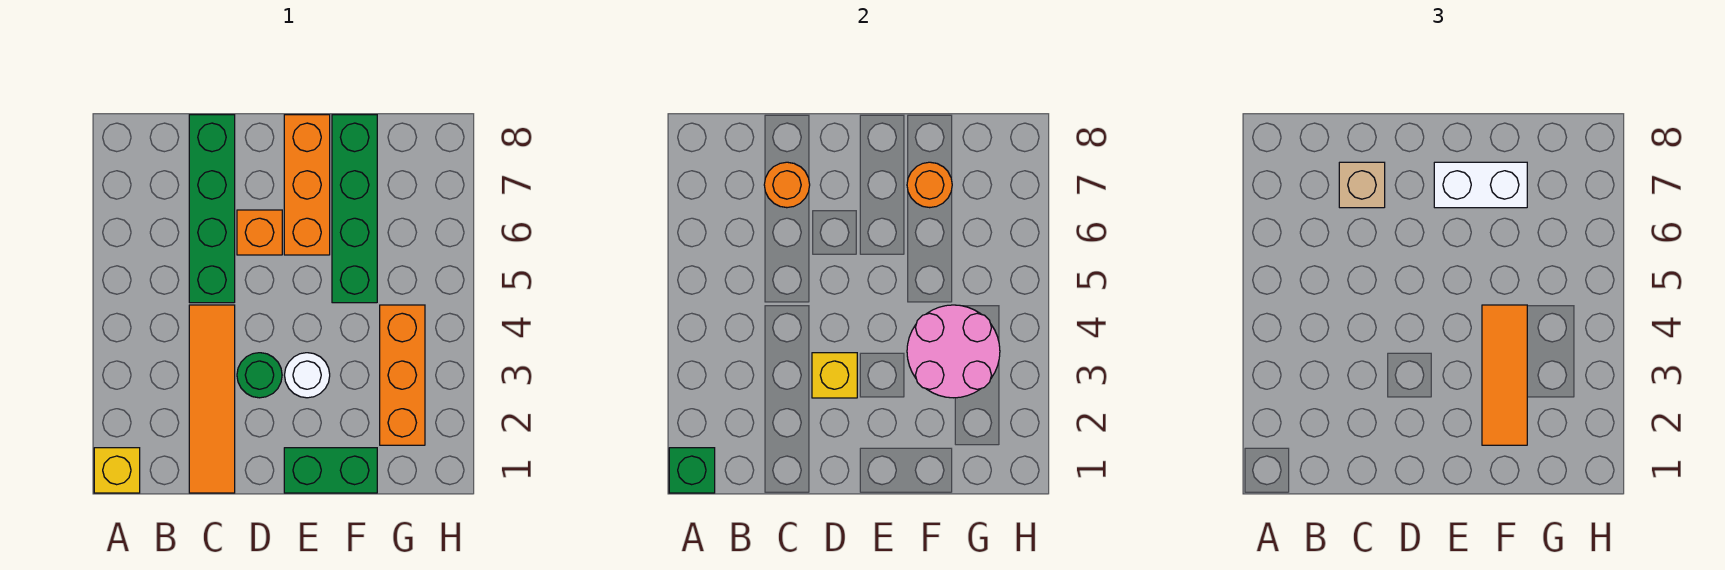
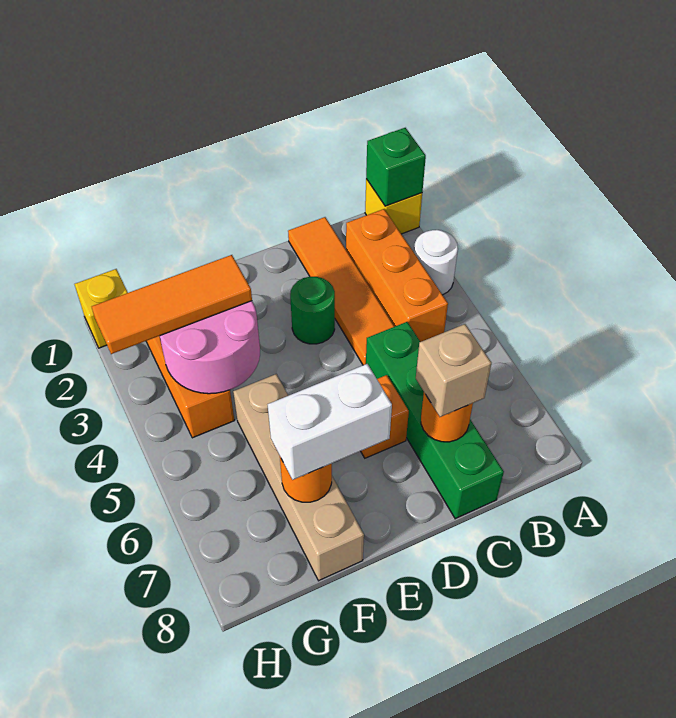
yellow 1x1 brick [812,353,857,398] -> yellow 1x1 brick moved to [74,269,128,348]
green 1x2 brick [284,448,377,493] -> none
white 1x1 round brick [285,353,330,398] -> white 1x1 round brick moved to [414,230,458,295]
orange 1x3 brick [284,115,330,255] -> orange 1x3 brick moved to [346,209,448,342]
orange 1x3 tile [1482,305,1527,445] -> orange 1x3 tile turned to [92,255,252,354]
green 1x4 brick [332,115,377,303] -> tan 1x4 brick [233,374,364,581]

